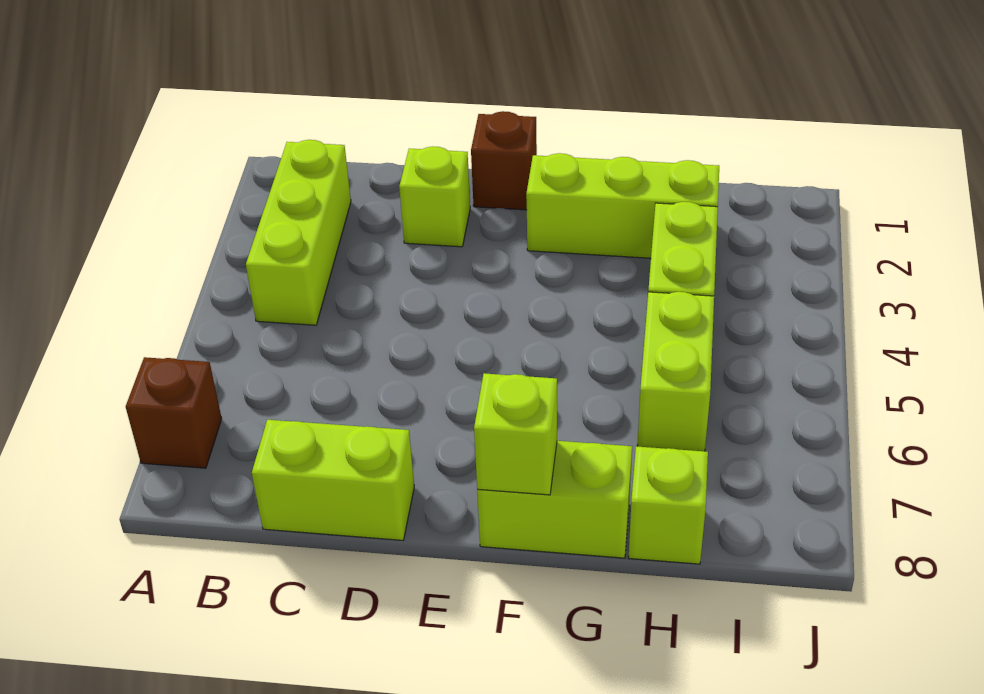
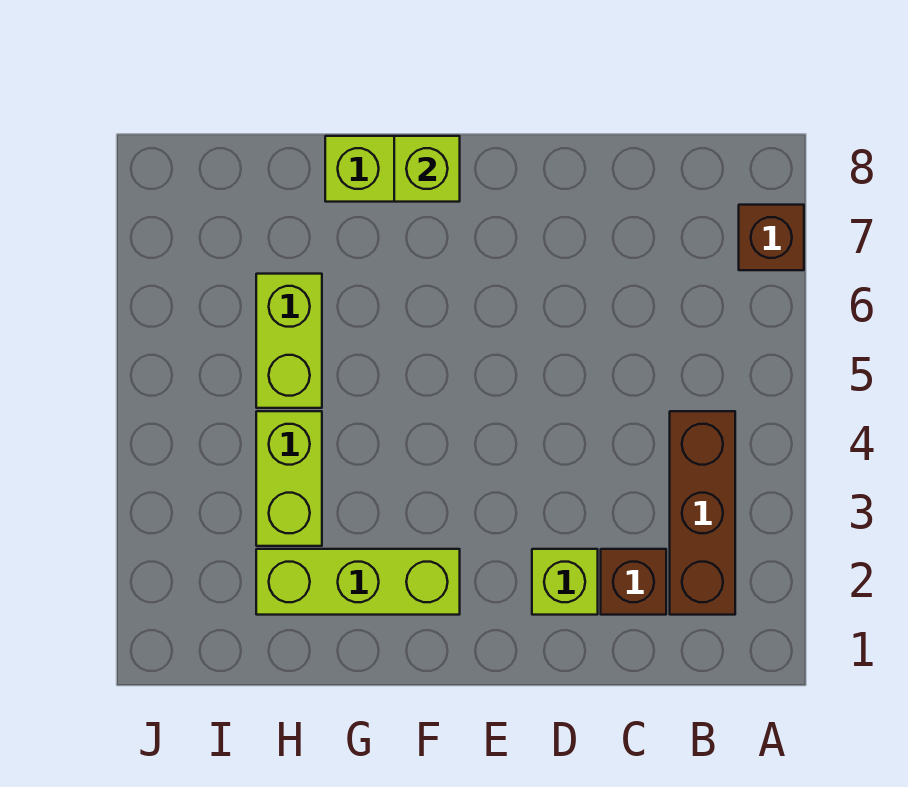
lime 1x3 brick [246,140,351,325] -> brown 1x3 brick [670,411,735,615]
lime 1x2 brick [252,420,414,540] -> none
brown 1x1 brick [471,111,537,210] -> brown 1x1 brick moved to [601,549,666,615]
lime 1x1 brick [629,446,708,564] -> none

